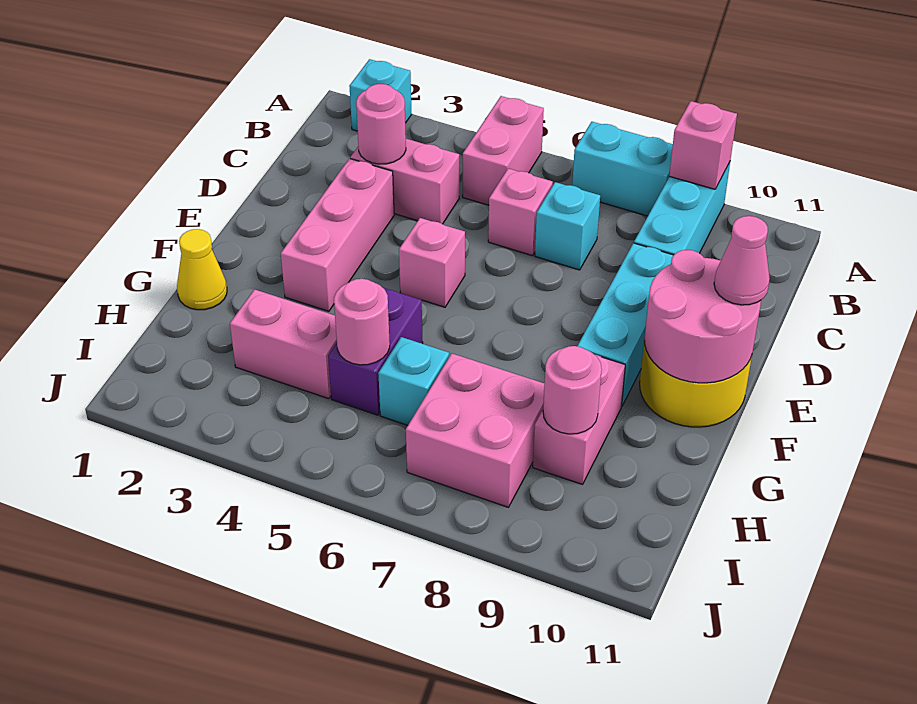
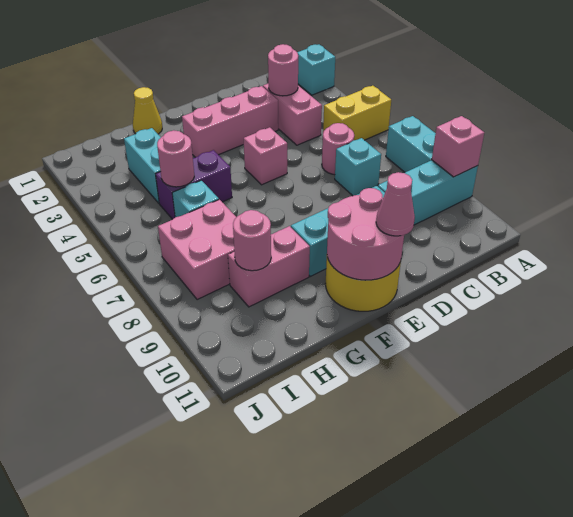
pink 1x2 brick [463,96,544,205] -> yellow 1x2 brick [323,86,391,140]
pink 1x1 brick [488,168,553,256] -> pink 1x1 round brick [322,123,354,175]
pink 1x2 brick [230,289,337,399] -> cyan 1x2 brick [124,128,161,203]

